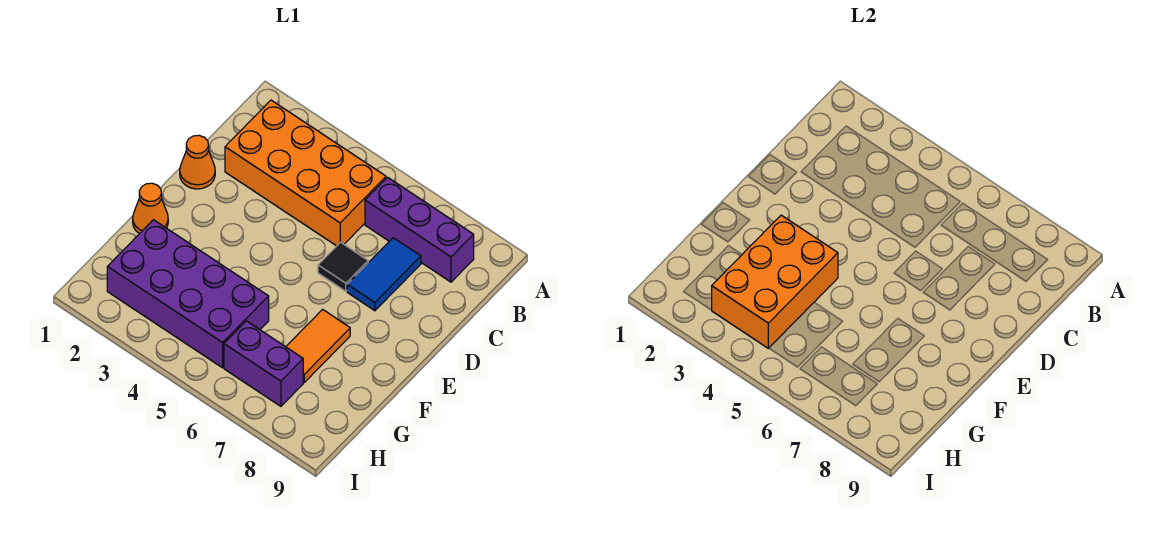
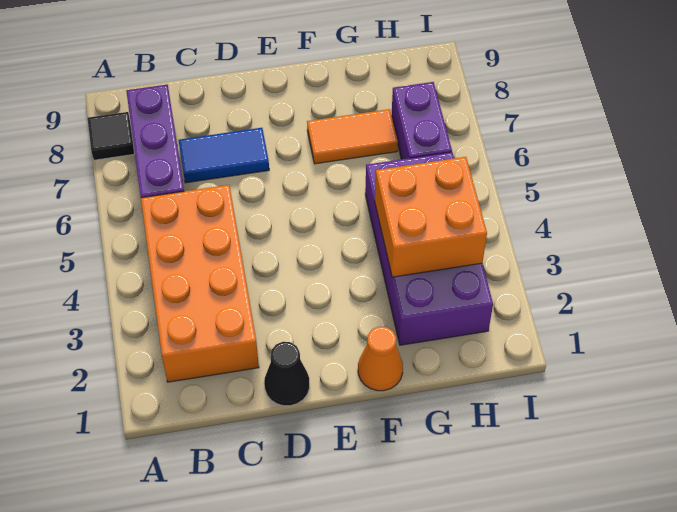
orange 1x1 cone [180,135,215,189] -> black 1x1 cone [264,342,309,406]
black 1x1 tile [318,242,368,291] -> black 1x1 tile moved to [88,112,135,160]
orange 2x3 brick [712,215,838,348] -> orange 2x2 brick [375,157,487,277]

